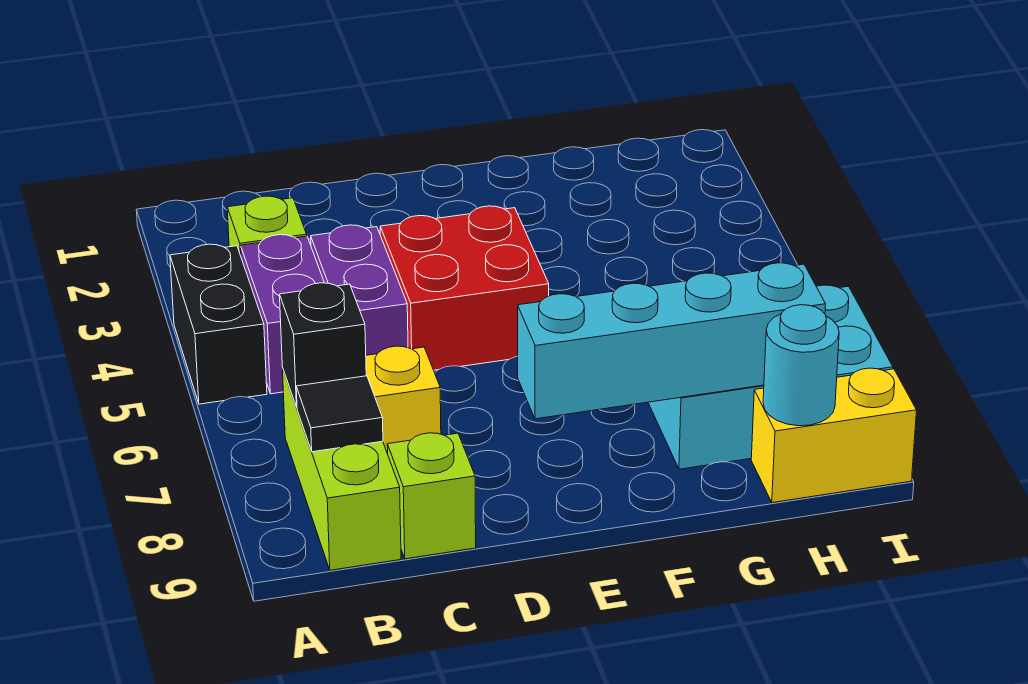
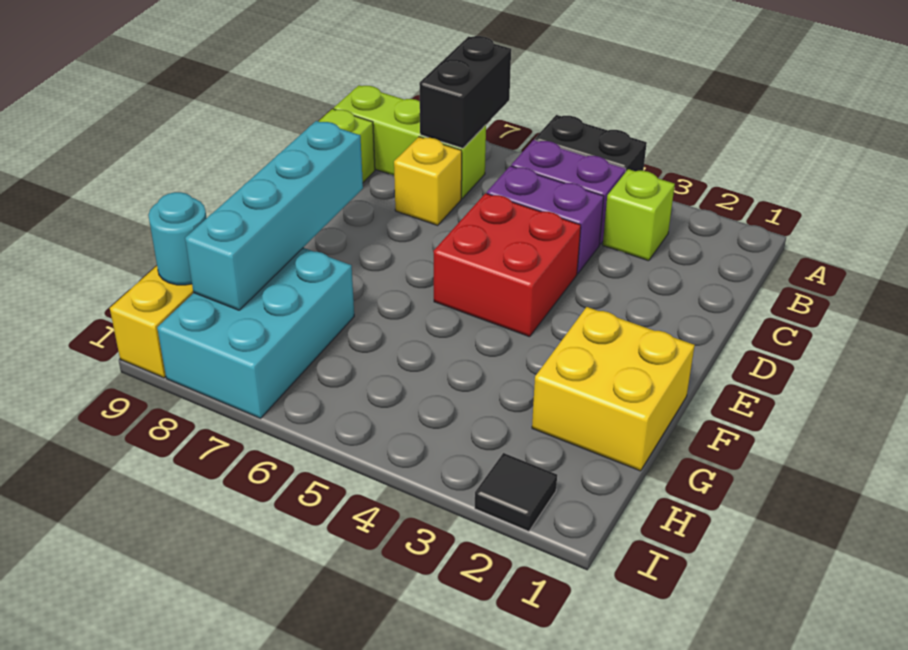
black 1x1 brick [280,283,366,408] -> black 1x2 brick [419,36,511,148]
black 1x1 tile [296,376,383,452] -> black 1x1 tile moved to [475,453,557,531]
none -> yellow 2x2 brick [532,307,695,471]

